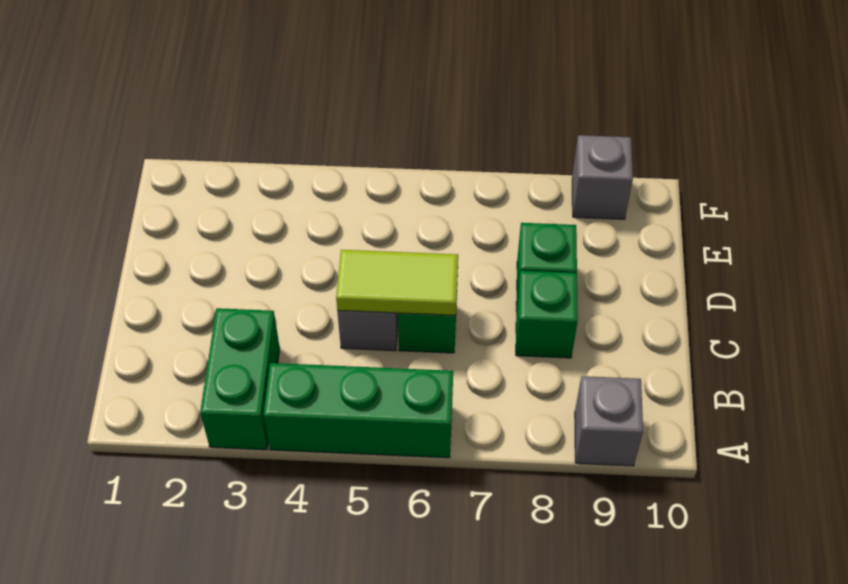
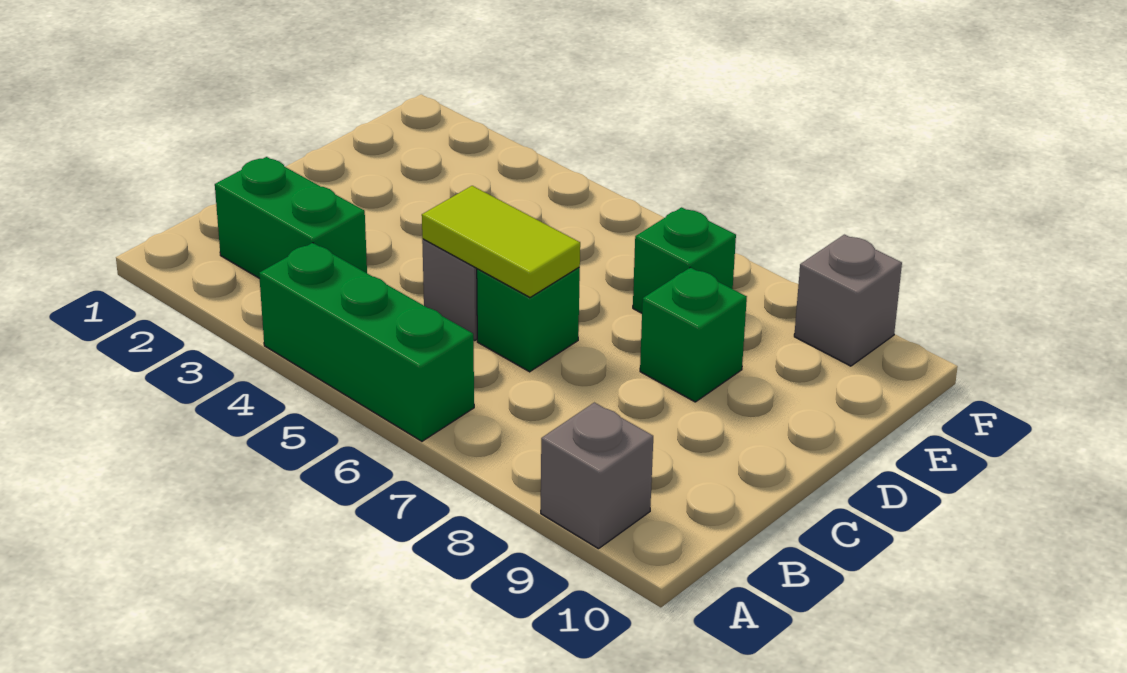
green 1x2 brick [200,308,280,450] -> green 1x2 brick turned to [215,157,367,279]
green 1x1 brick [516,271,578,358] -> green 1x1 brick moved to [633,207,736,313]

